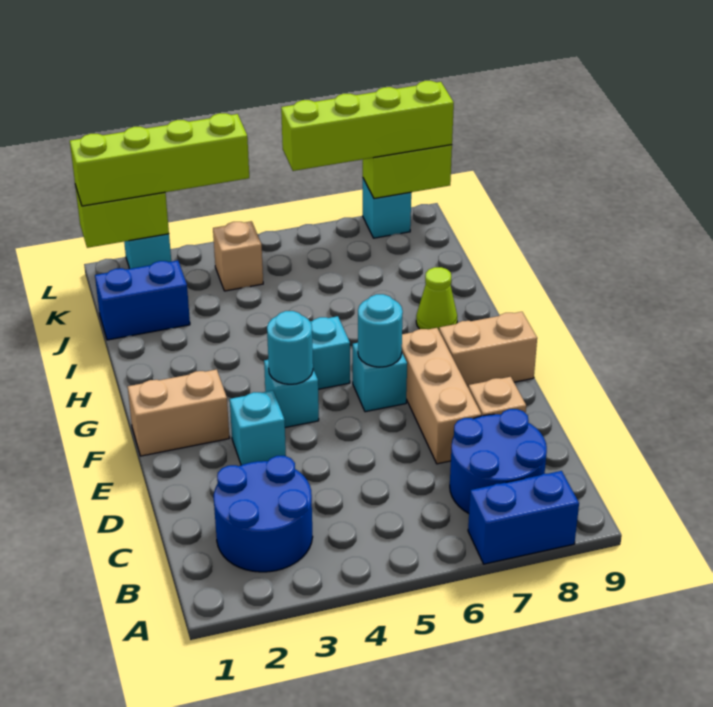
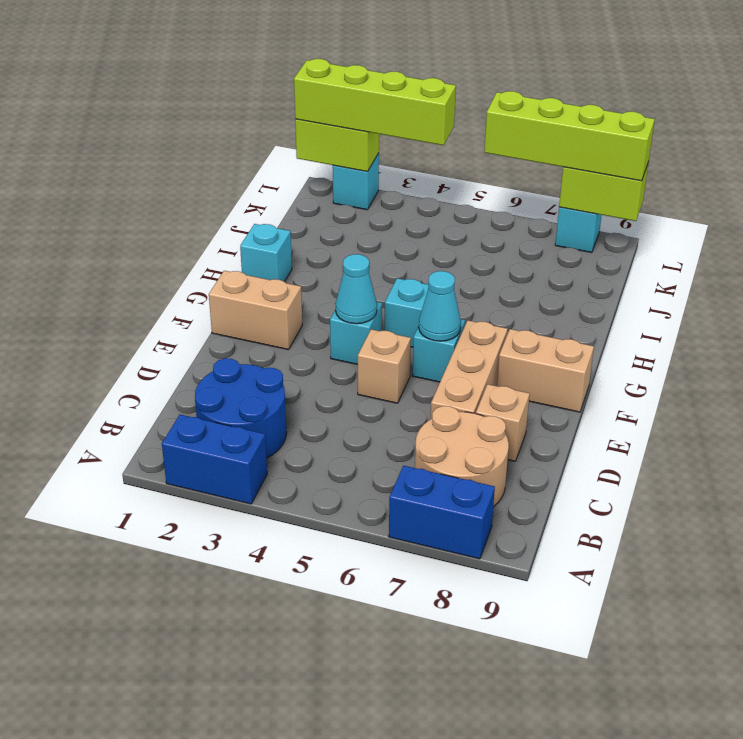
blue 2x2 round brick [450,409,547,513] -> tan 2x2 round brick [415,406,509,507]
cyan 1x1 brick [230,391,286,465] -> cyan 1x1 brick moved to [240,224,292,282]
cyan 1x1 round brick [267,311,313,384] -> cyan 1x1 cone [336,254,377,324]
cyan 1x1 round brick [358,294,403,367] -> cyan 1x1 cone [419,271,461,341]
lime 1x1 cone [416,267,457,330] -> none
blue 1x2 brick [95,260,190,340] -> blue 1x2 brick moved to [162,415,267,504]
tan 1x1 brick [213,221,263,291] -> tan 1x1 brick moved to [358,329,411,403]

